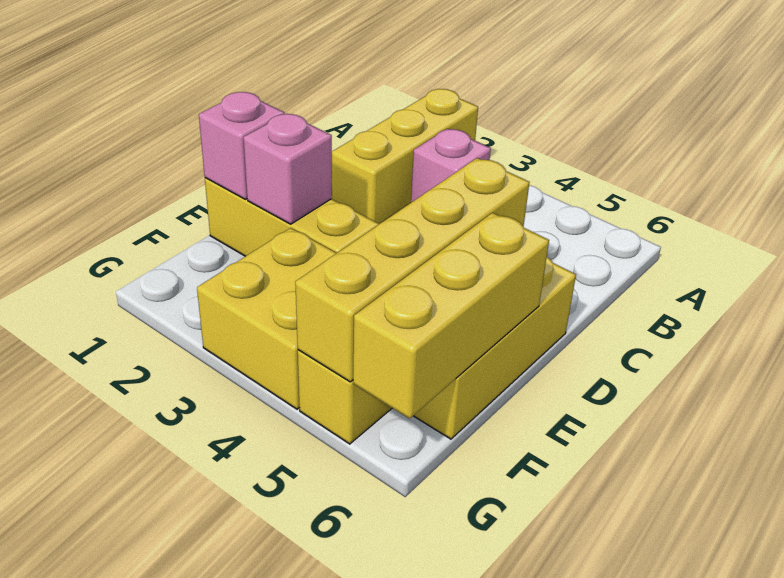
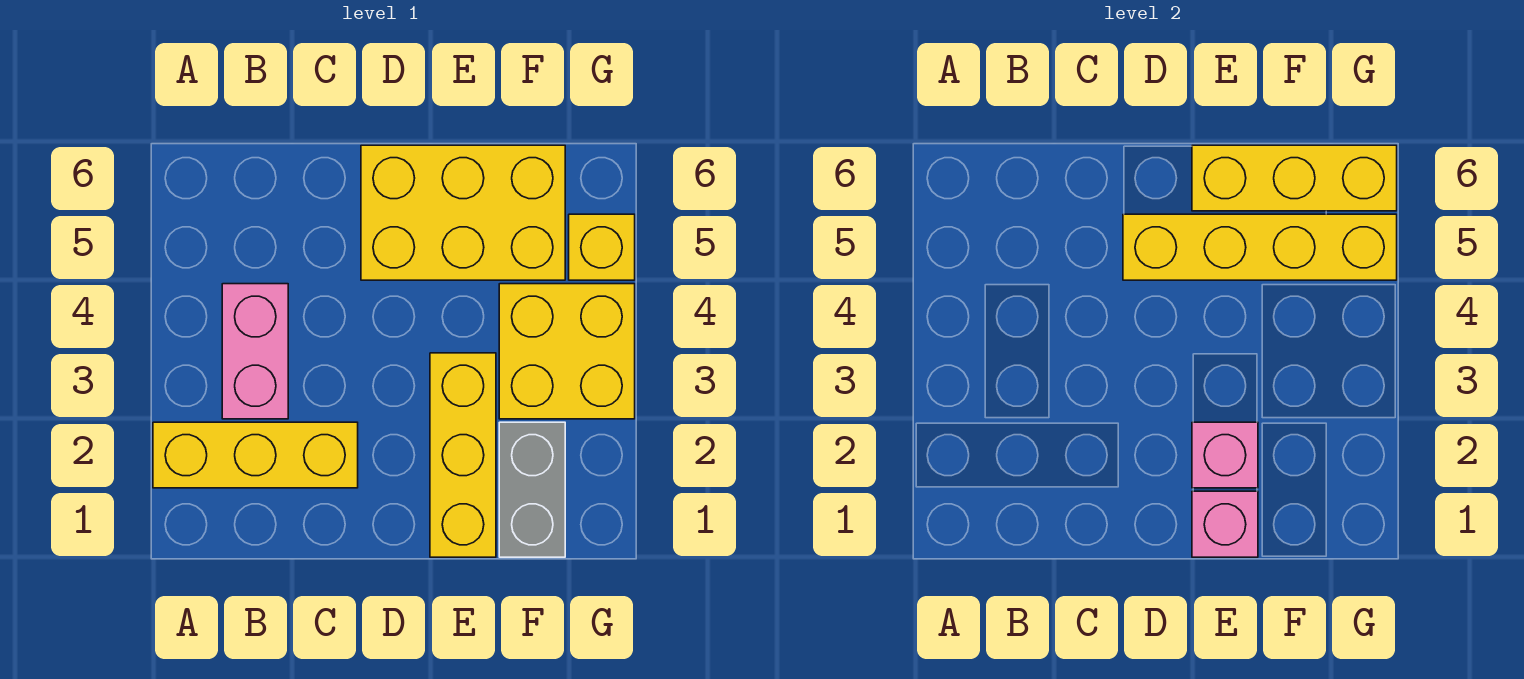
pink 1x1 brick [411,129,491,202] -> pink 1x2 brick [222,284,288,419]
none -> grey 1x2 brick [499,422,565,557]

